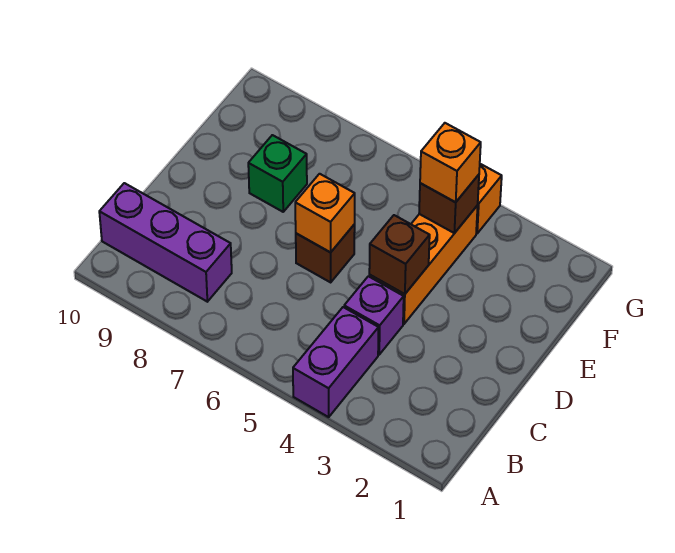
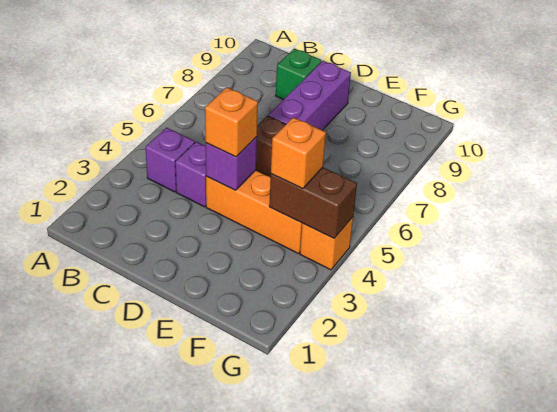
purple 1x2 brick [293,307,379,417] -> purple 1x1 brick [145,128,195,192]
purple 1x3 brick [99,183,232,302] -> purple 1x3 brick moved to [268,61,351,130]
brown 1x1 brick [369,215,430,294] -> purple 1x1 brick [206,137,257,190]
orange 1x1 brick [295,174,355,252] -> orange 1x1 brick moved to [205,87,258,157]
green 1x1 brick [248,135,307,212] -> green 1x1 brick moved to [276,49,322,100]
brown 1x1 brick [419,175,479,233] -> brown 1x2 brick [269,167,357,238]

